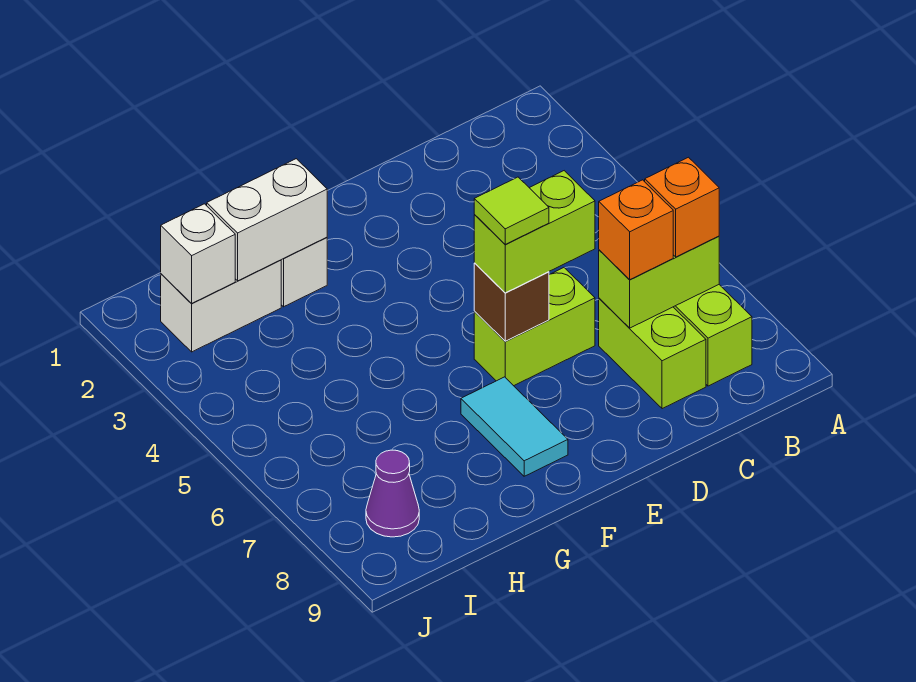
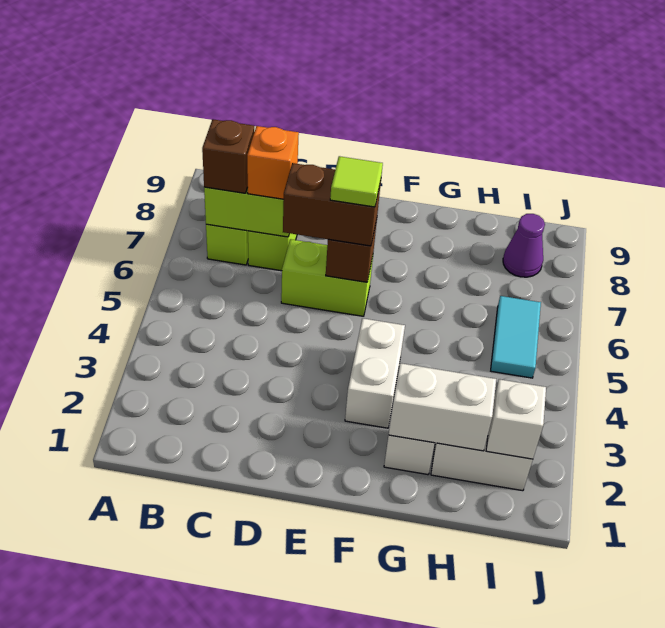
orange 1x1 brick [645,157,719,257] -> brown 1x1 brick [202,119,254,193]
lime 1x2 brick [474,171,595,293] -> brown 1x2 brick [283,163,381,246]
none -> white 1x2 brick [345,318,405,428]
cyan 1x2 tile [461,377,568,476] -> cyan 1x2 tile moved to [491,296,541,378]

